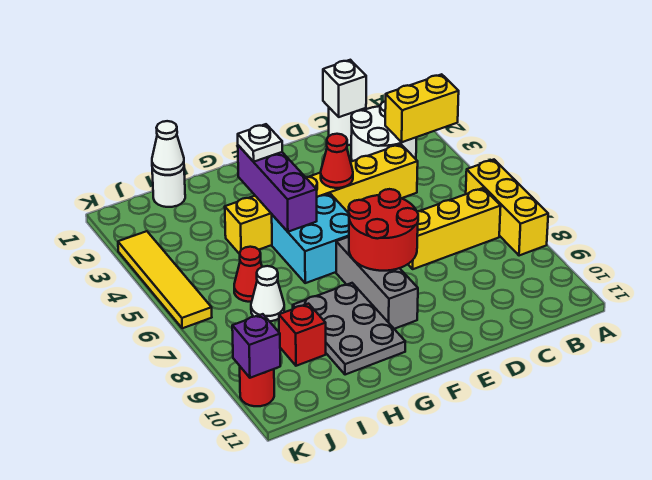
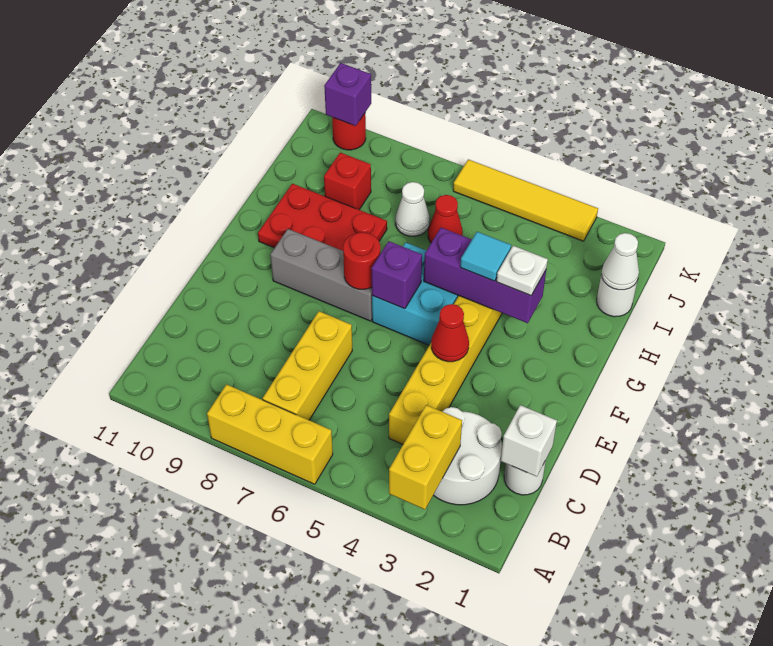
red 2x2 round brick [349,189,418,271] -> red 1x1 round brick [343,232,380,289]
none -> purple 1x1 brick [372,241,422,309]
none -> cyan 1x1 tile [460,232,511,281]
grey 2x3 plate [293,283,405,375] -> red 2x3 plate [258,184,387,251]

